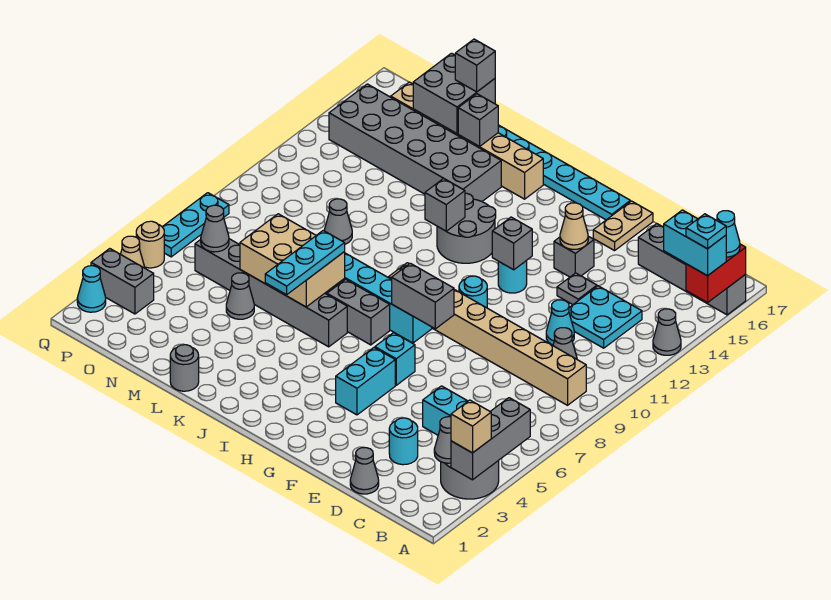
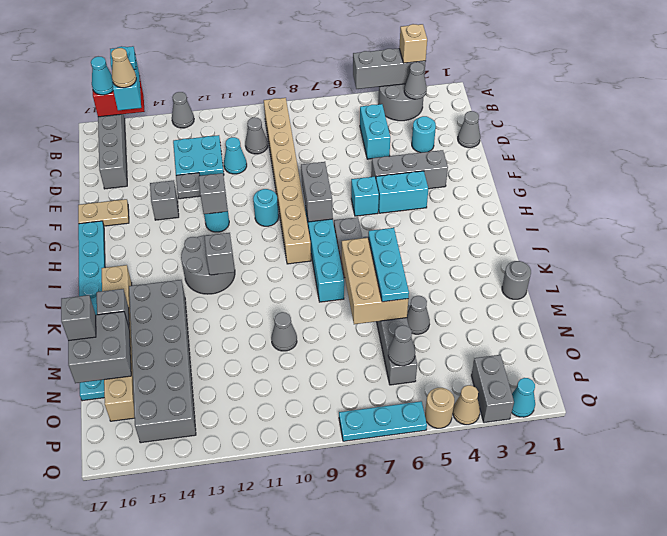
none -> grey 1x3 brick [371,150,448,189]
tan 1x1 cone [560,203,588,249] -> tan 1x1 cone moved to [111,48,136,88]
cyan 1x3 plate [265,231,345,295] -> cyan 1x3 plate turned to [368,228,409,302]

